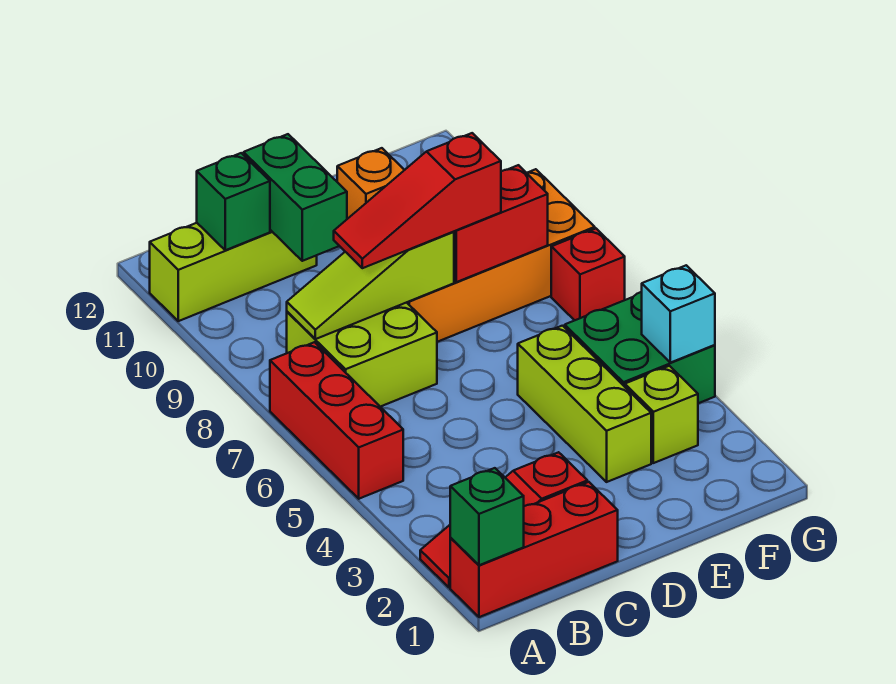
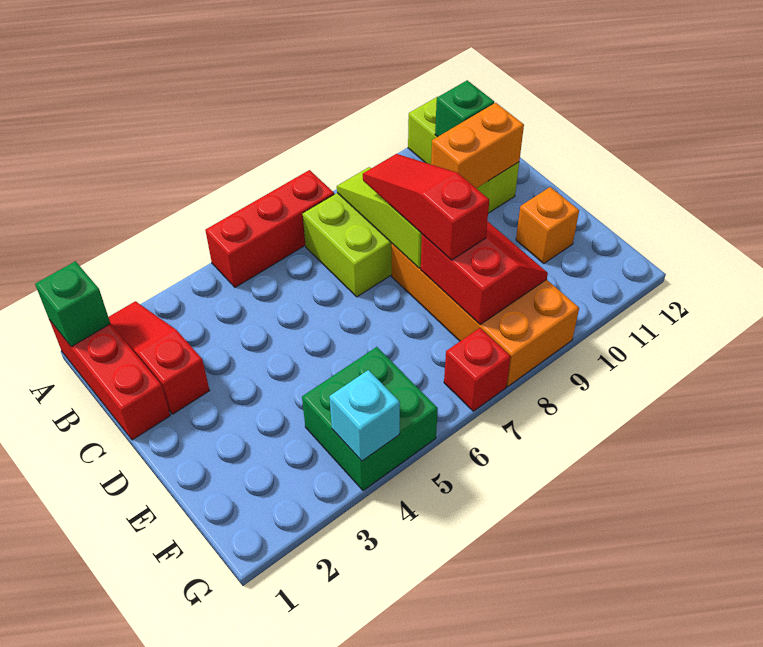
green 1x2 brick [244,134,347,261] -> orange 1x2 brick [431,103,524,188]
lime 1x3 brick [518,326,651,482] -> none
lime 1x1 brick [625,366,698,463] -> none

